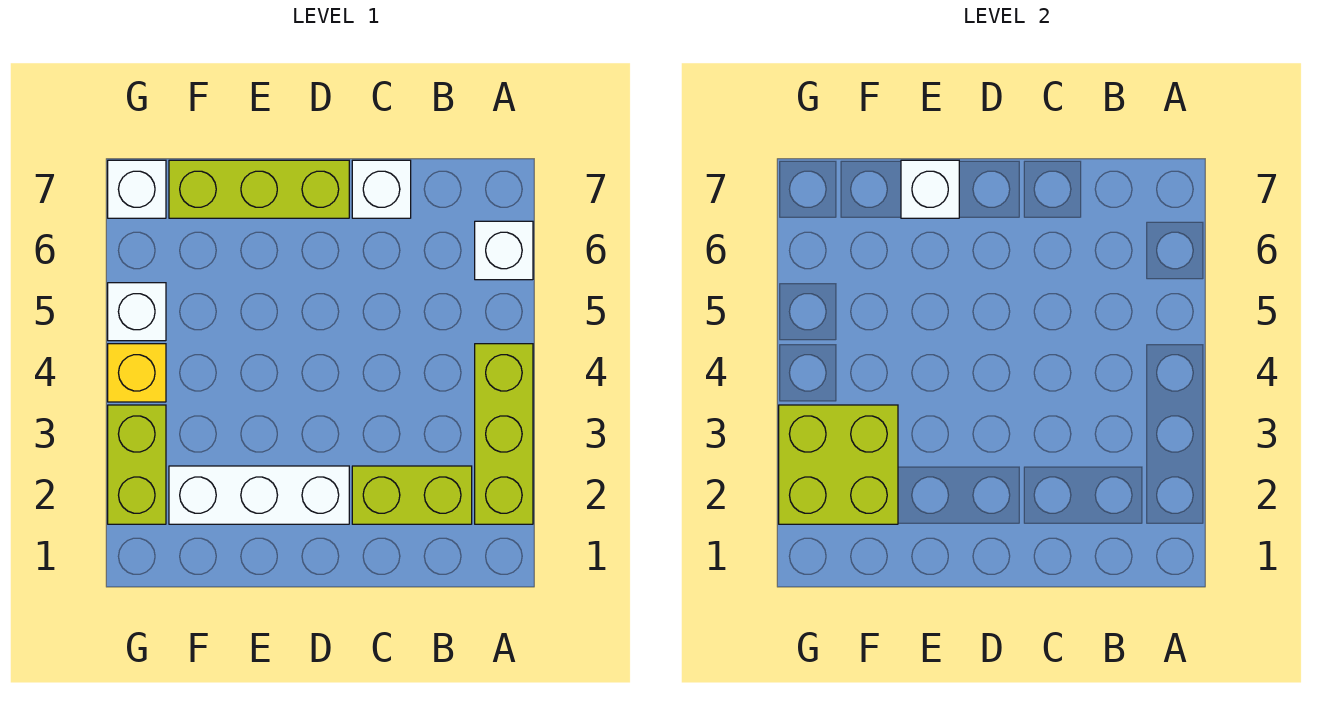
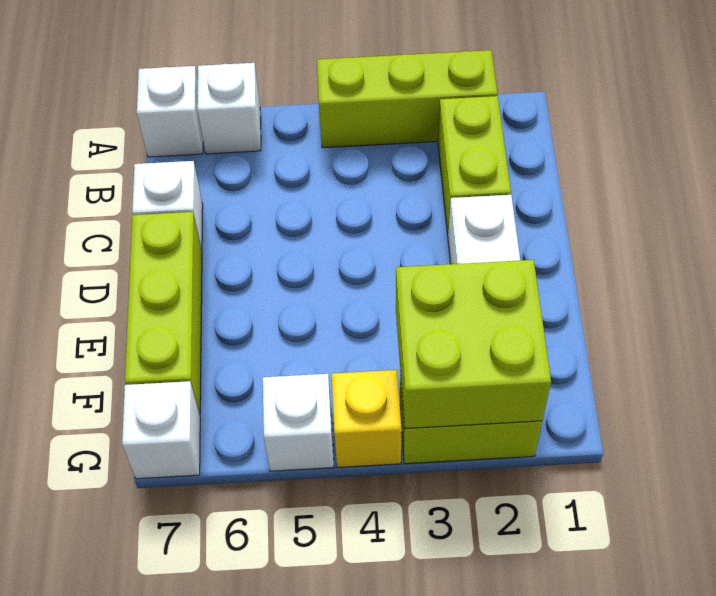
white 1x1 brick [901,160,959,218] -> white 1x1 brick moved to [137,66,203,157]

